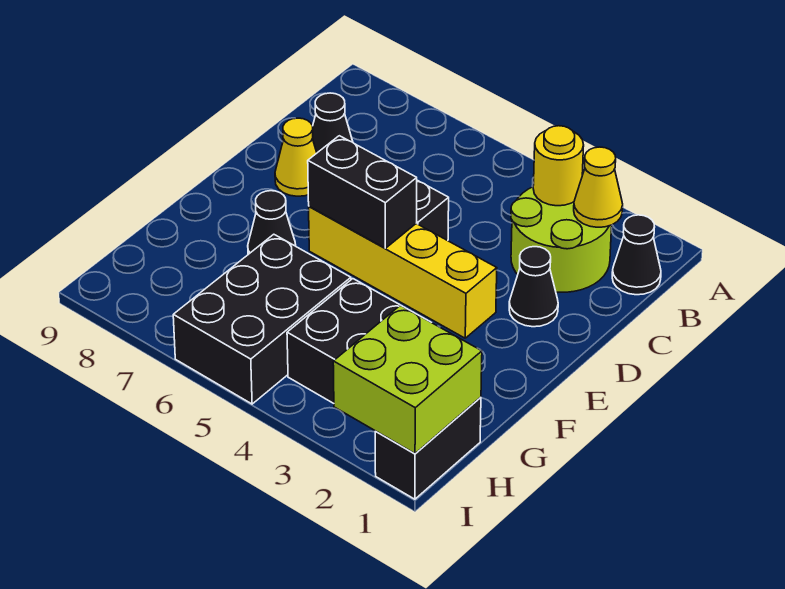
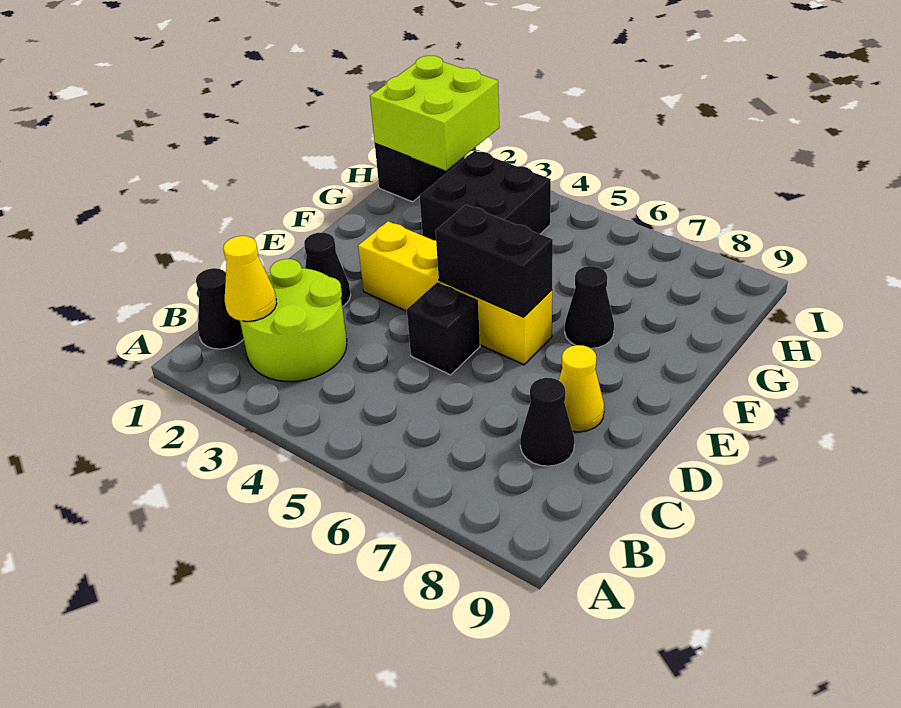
yellow 1x1 round brick [533,126,584,206] -> none
black 2x3 brick [173,234,351,404] -> none

